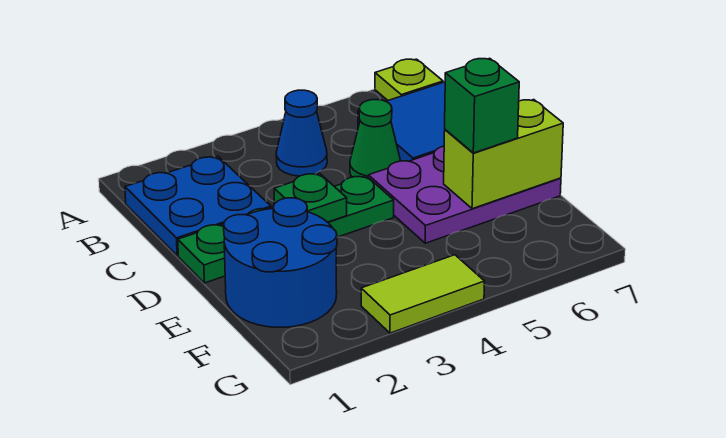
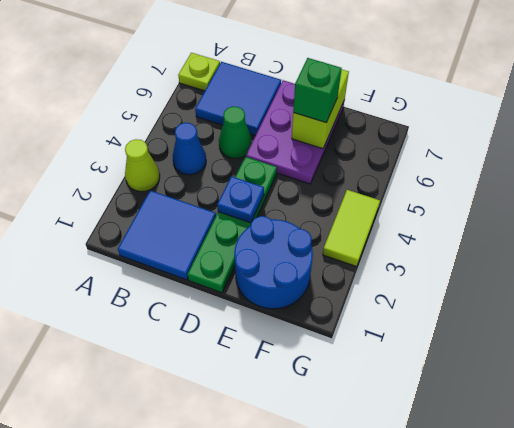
none -> lime 1x1 cone [125,139,160,192]
blue 2x2 plate [125,156,271,256] -> blue 2x2 tile [118,190,216,280]
green 1x1 plate [274,173,347,222] -> blue 1x1 plate [217,176,264,223]

